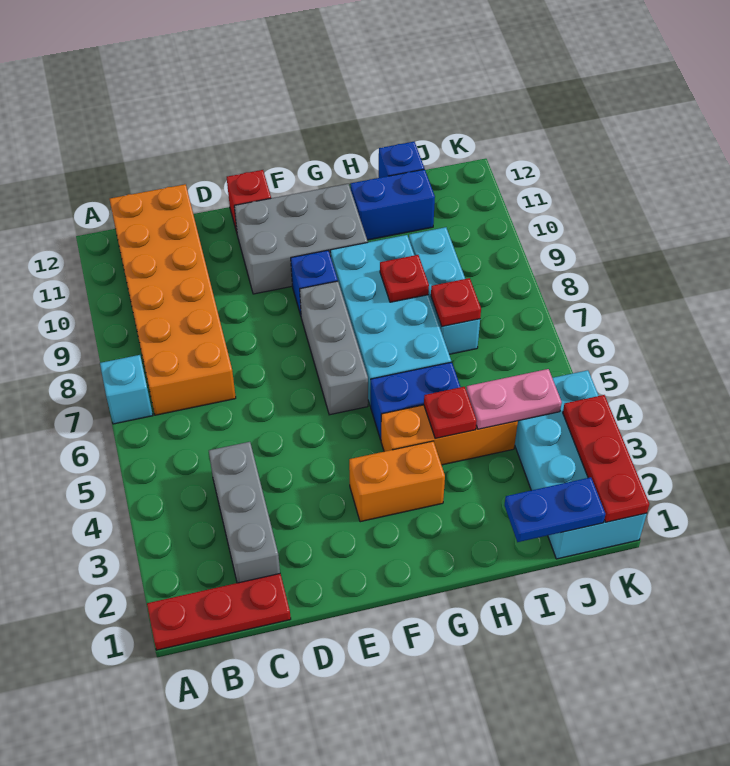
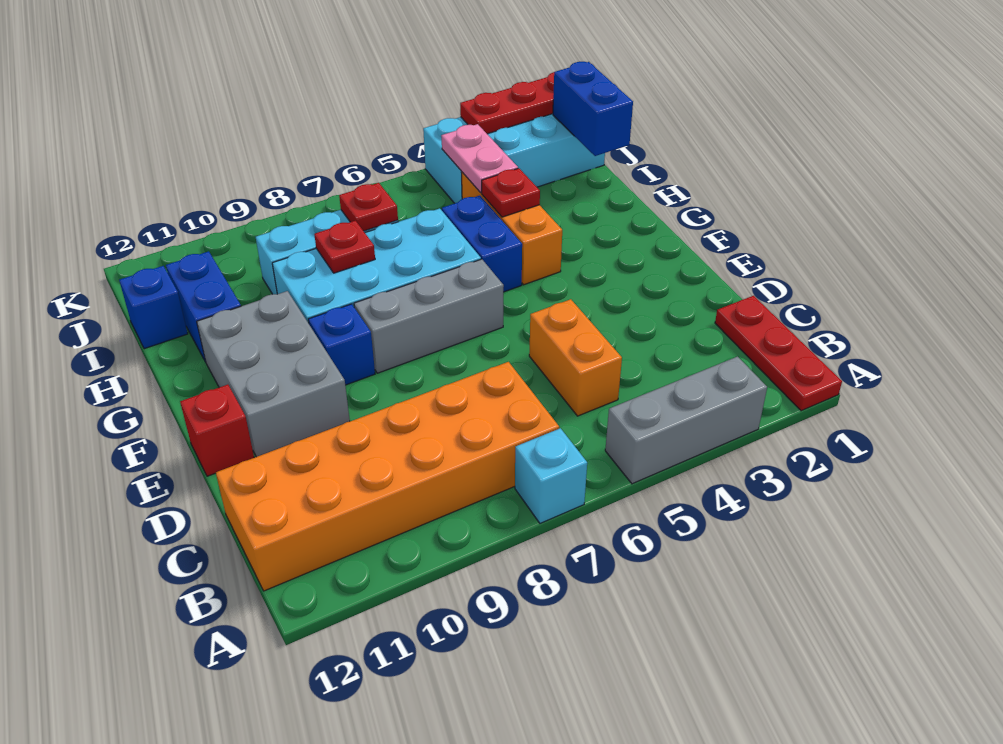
grey 1x3 brick [209,442,280,583] -> grey 1x3 brick moved to [605,357,767,484]
orange 1x2 brick [349,441,445,522] -> orange 1x2 brick moved to [529,299,622,416]
blue 1x2 plate [504,477,606,542] -> blue 1x2 brick [553,62,633,156]

